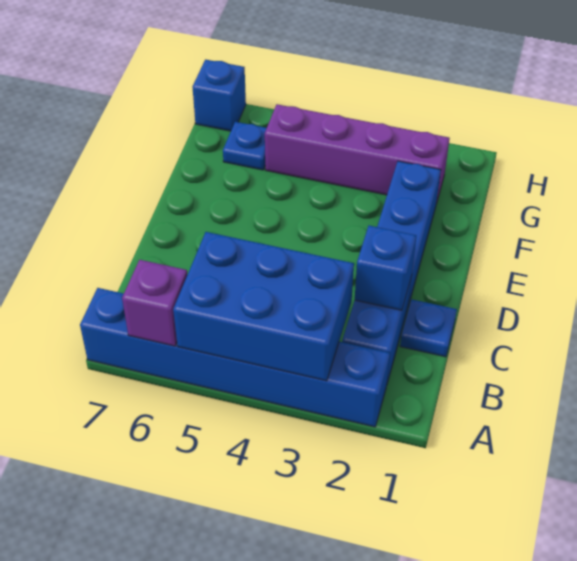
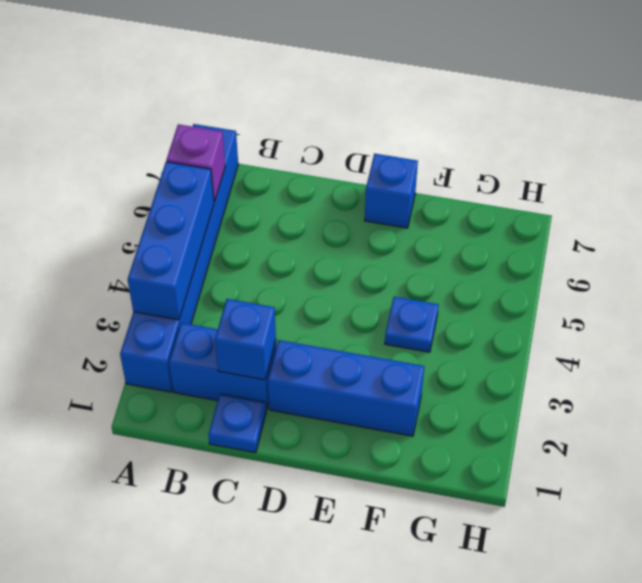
blue 2x3 brick [173,232,354,381] -> blue 1x3 brick [128,162,214,320]
purple 1x4 brick [265,104,450,203] -> none
blue 1x1 plate [223,122,267,170] -> blue 1x1 plate moved to [385,297,439,352]
blue 1x1 brick [193,60,246,131] -> blue 1x1 brick moved to [365,154,418,228]

